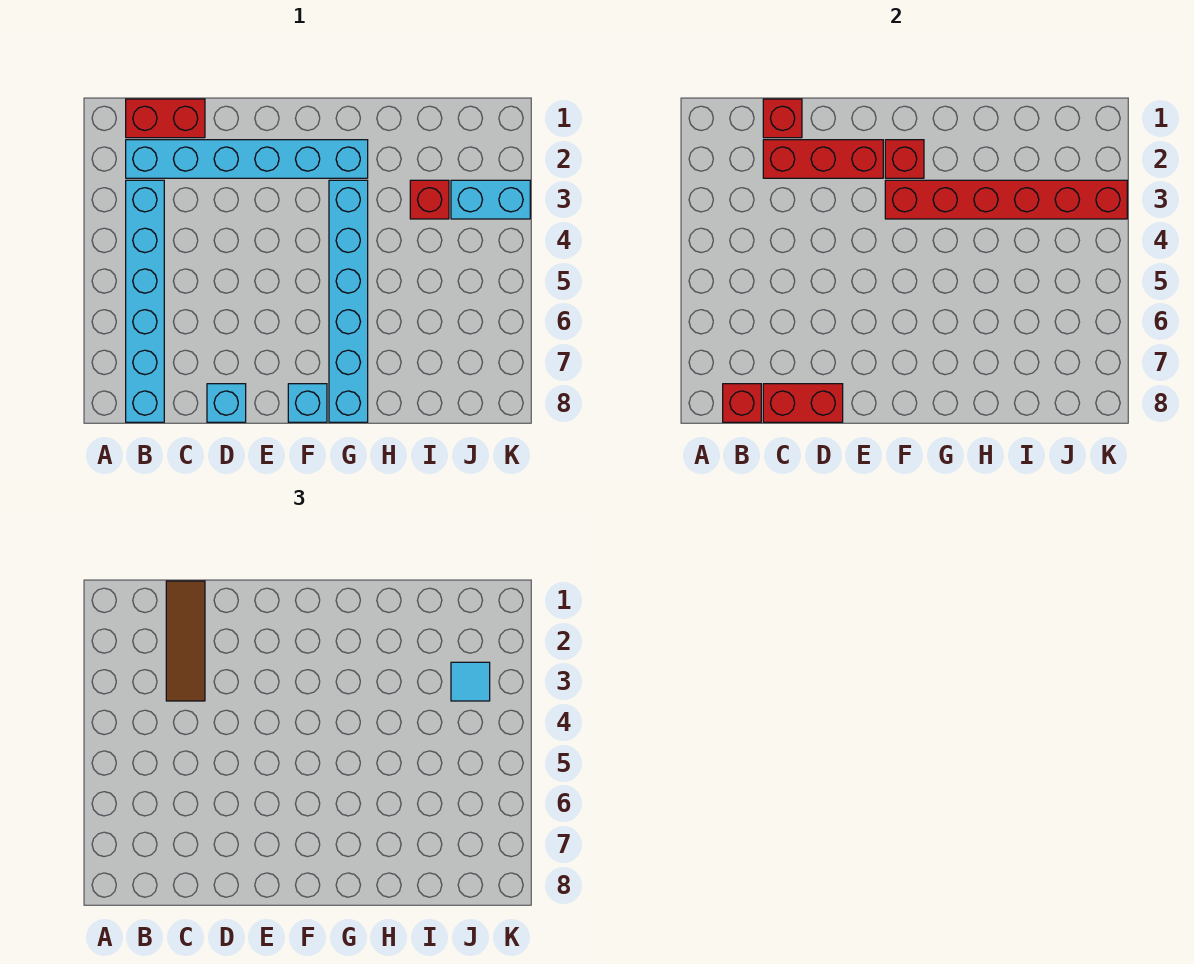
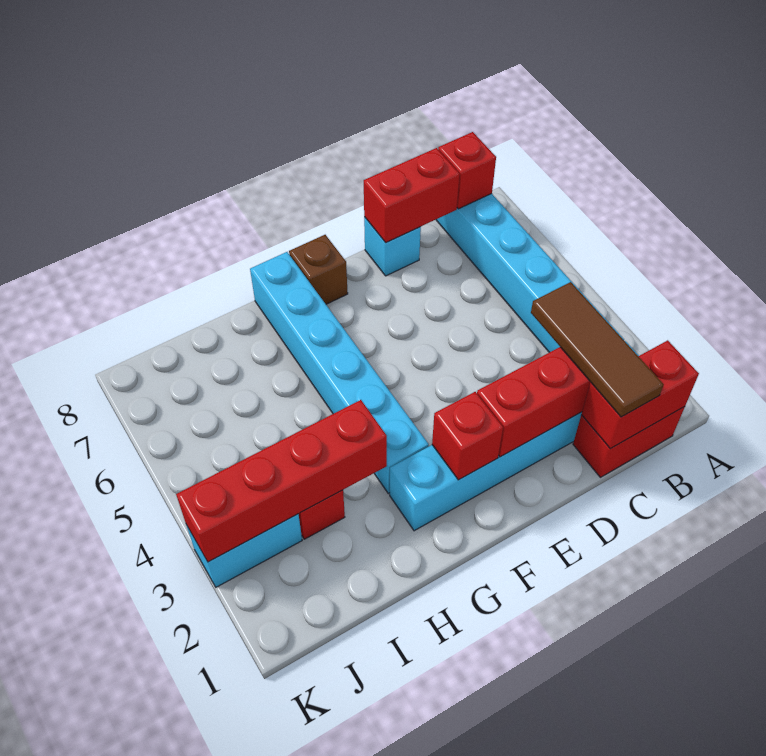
red 1x1 brick [763,99,802,138] -> red 1x2 brick [581,340,699,449]
red 1x6 brick [885,180,1127,219] -> red 1x4 brick [176,400,387,562]
cyan 1x1 brick [288,384,327,422] -> brown 1x1 brick [289,235,348,304]
cyan 1x1 tile [451,662,490,701] -> none

